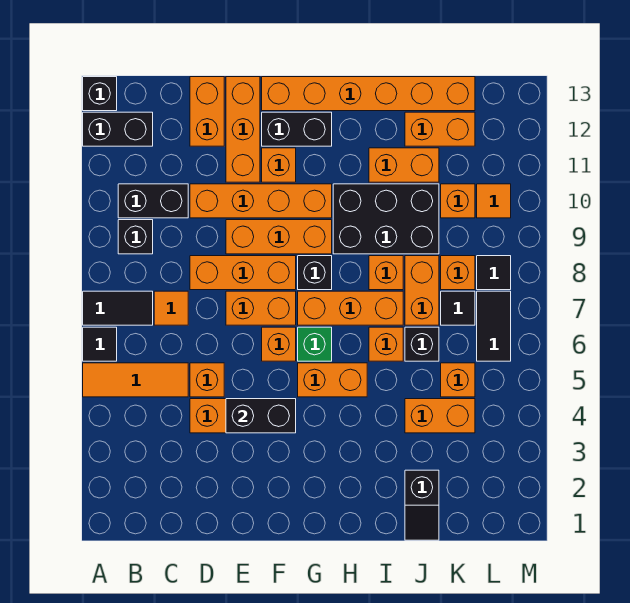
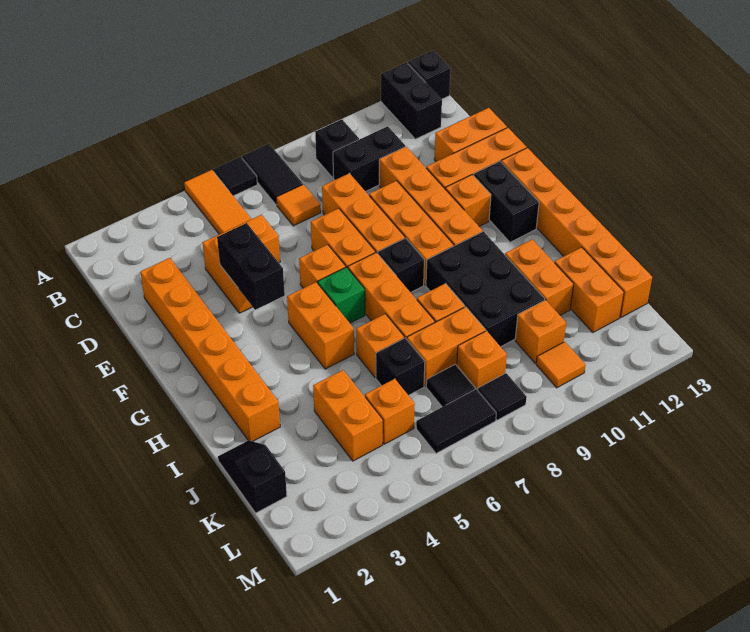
black 1x2 brick [118,184,188,218] -> black 1x2 brick turned to [333,126,405,191]
none -> orange 1x6 brick [140,258,280,441]
black 1x2 slope [405,470,439,540] -> black 1x2 slope turned to [218,440,287,513]

